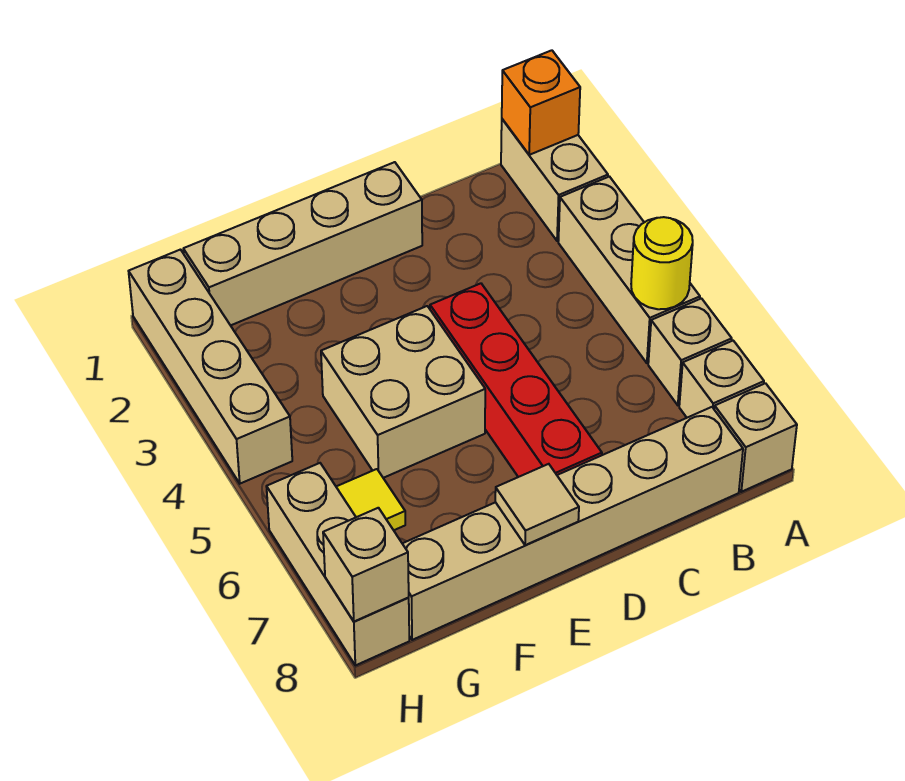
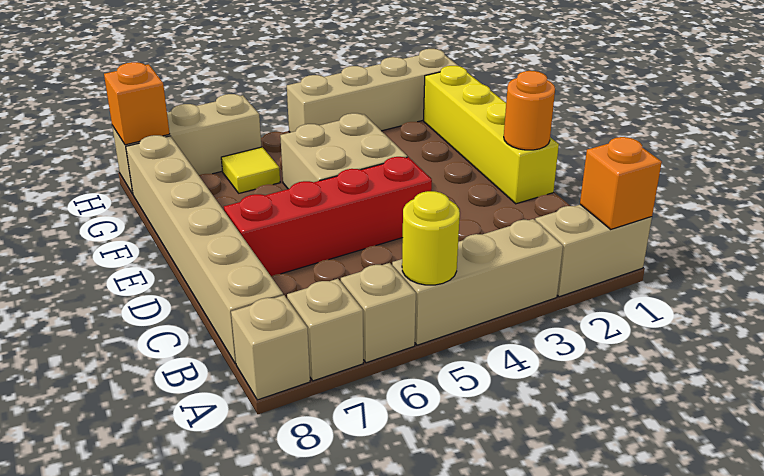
tan 1x4 brick [183,162,422,325] -> yellow 1x4 brick [424,66,559,204]
none -> orange 1x1 round brick [504,71,555,150]
tan 1x1 tile [495,464,579,545] -> none
tan 1x1 brick [323,508,409,621] -> orange 1x1 brick [104,62,170,145]

